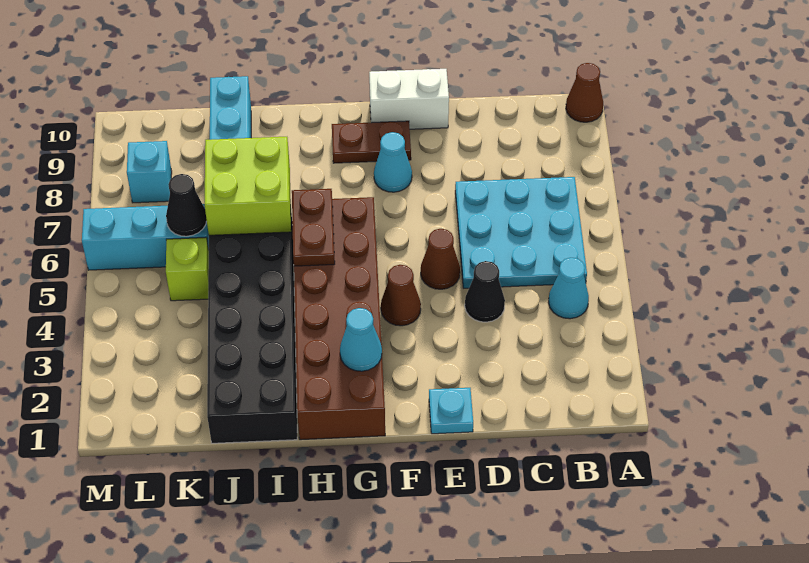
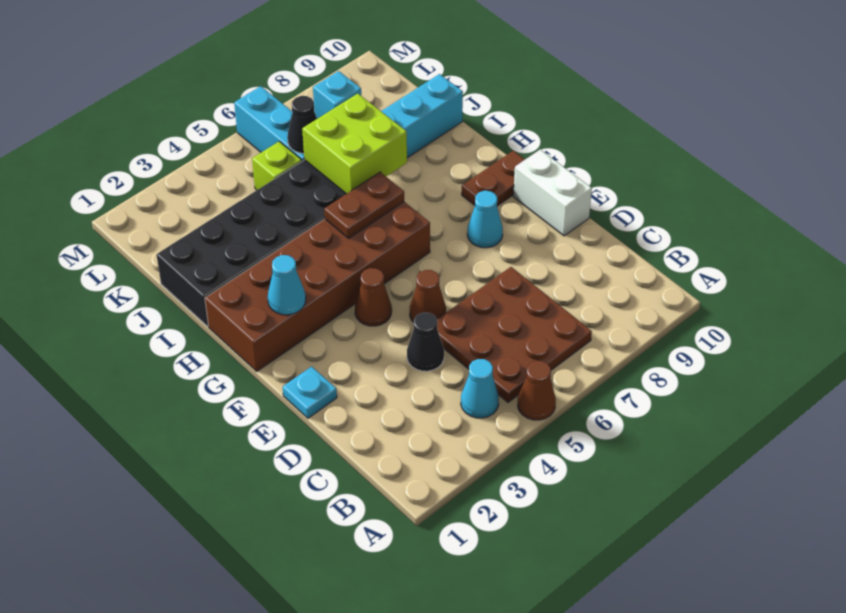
brown 1x1 cone [566,63,603,122] -> brown 1x1 cone moved to [518,361,556,420]
cyan 3x3 plate [455,177,587,288] -> brown 3x3 plate [437,267,592,402]
brown 1x2 plate [332,121,411,163] -> brown 1x2 plate turned to [462,151,525,206]

